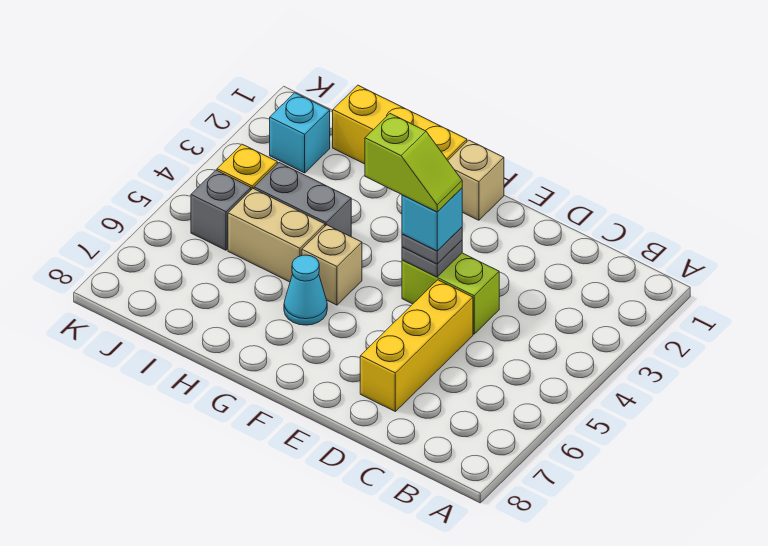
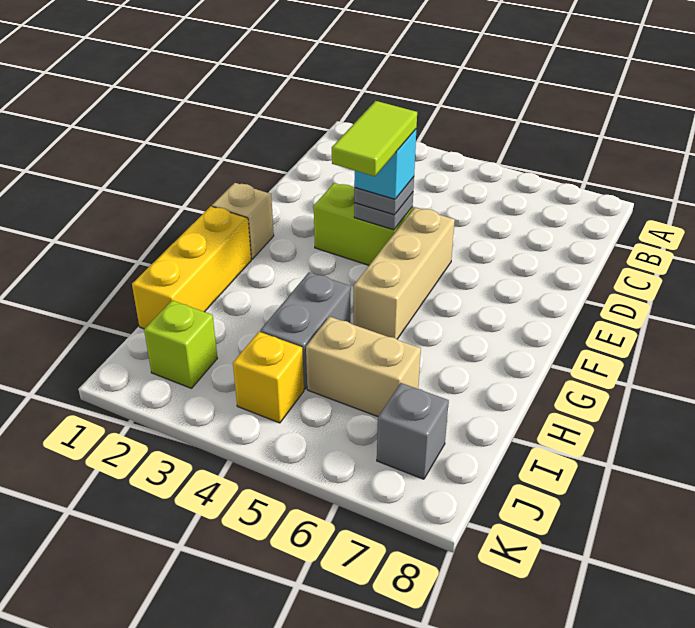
lime 1x2 brick [402,253,499,334] -> lime 1x2 brick turned to [314,183,413,265]
yellow 1x3 brick [360,280,473,411] -> none
lime 1x2 slope [365,114,462,212] -> lime 1x2 tile [332,101,417,176]
tan 1x1 brick [302,225,362,305] -> tan 1x3 brick [354,207,455,339]
cyan 1x1 cone [284,255,327,325] -> none
tan 1x2 brick [228,189,325,282] -> tan 1x2 brick turned to [306,317,421,417]
cyan 1x1 brick [270,93,330,173] -> lime 1x1 brick [144,300,217,388]
grey 1x1 brick [191,170,251,250] -> grey 1x1 brick moved to [377,383,449,479]

